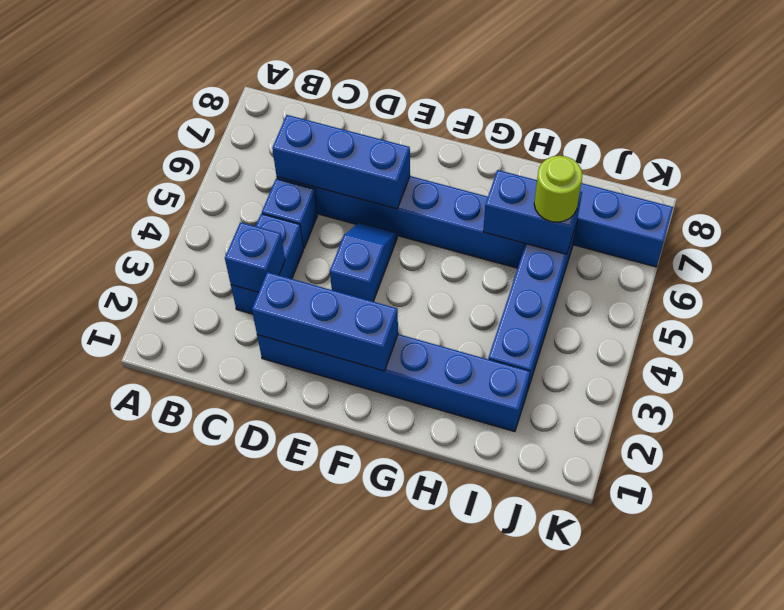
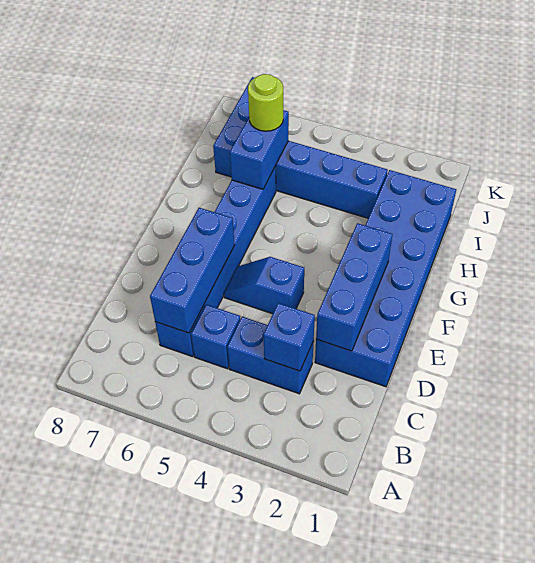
blue 1x6 brick [257,334,530,432] -> blue 2x6 brick [315,170,456,387]

